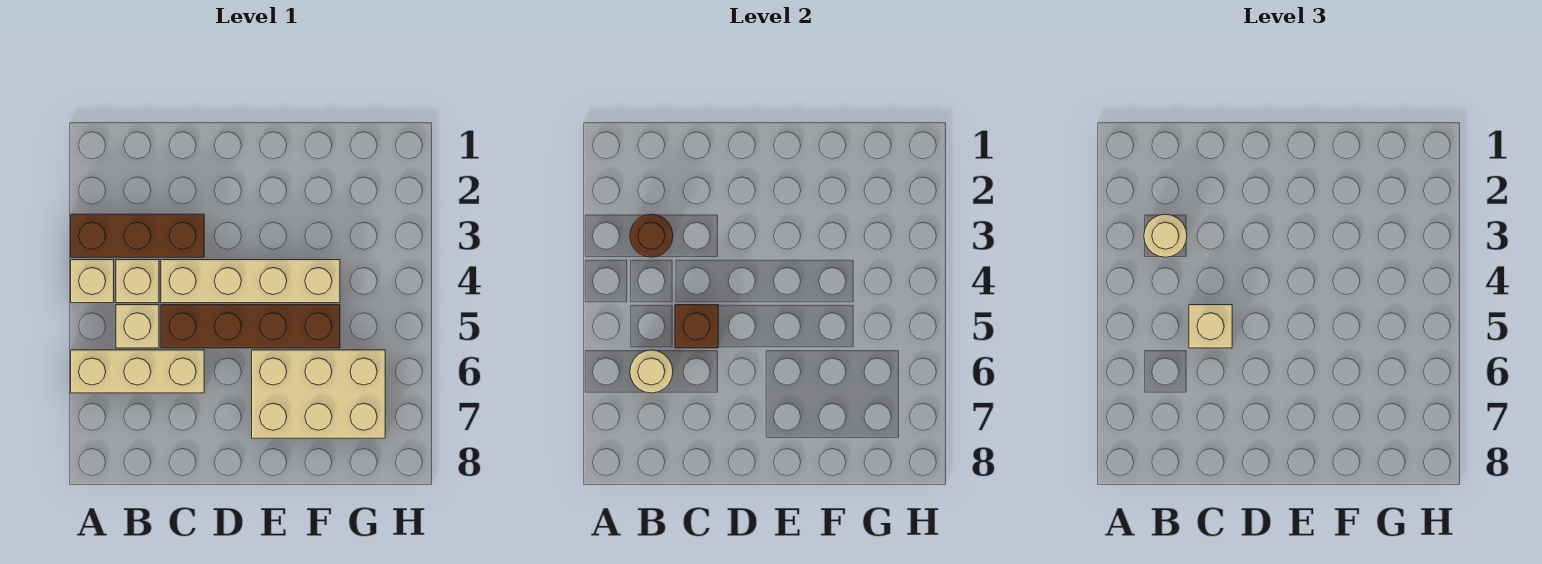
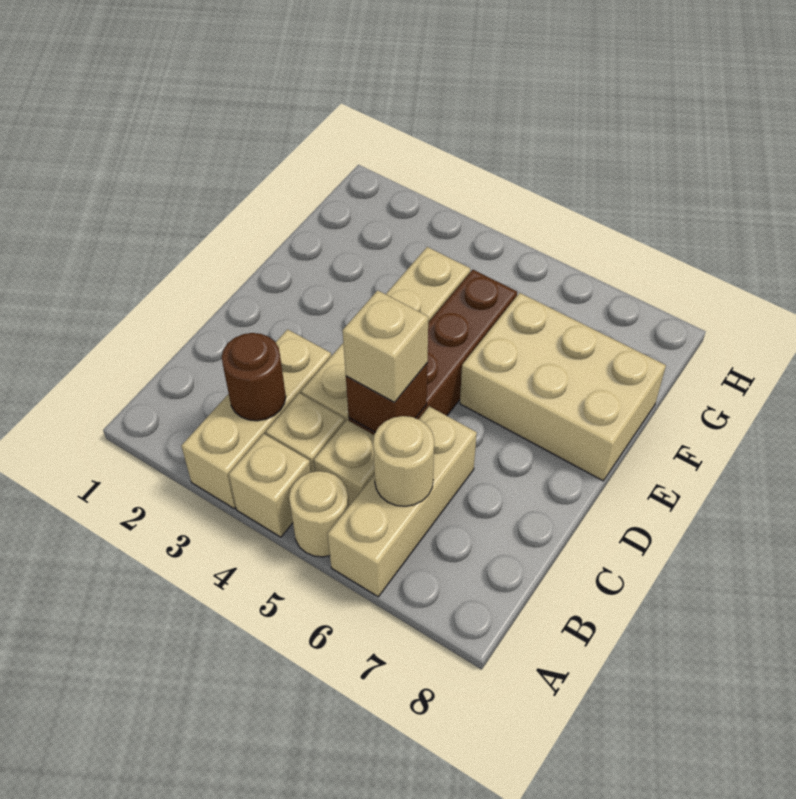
brown 1x3 brick [71,214,204,257] -> tan 1x3 brick [181,329,331,508]
tan 1x1 round brick [1144,214,1187,257] -> tan 1x1 round brick moved to [289,471,349,557]
tan 2x3 brick [252,350,385,438] -> tan 2x3 brick turned to [460,293,666,481]

